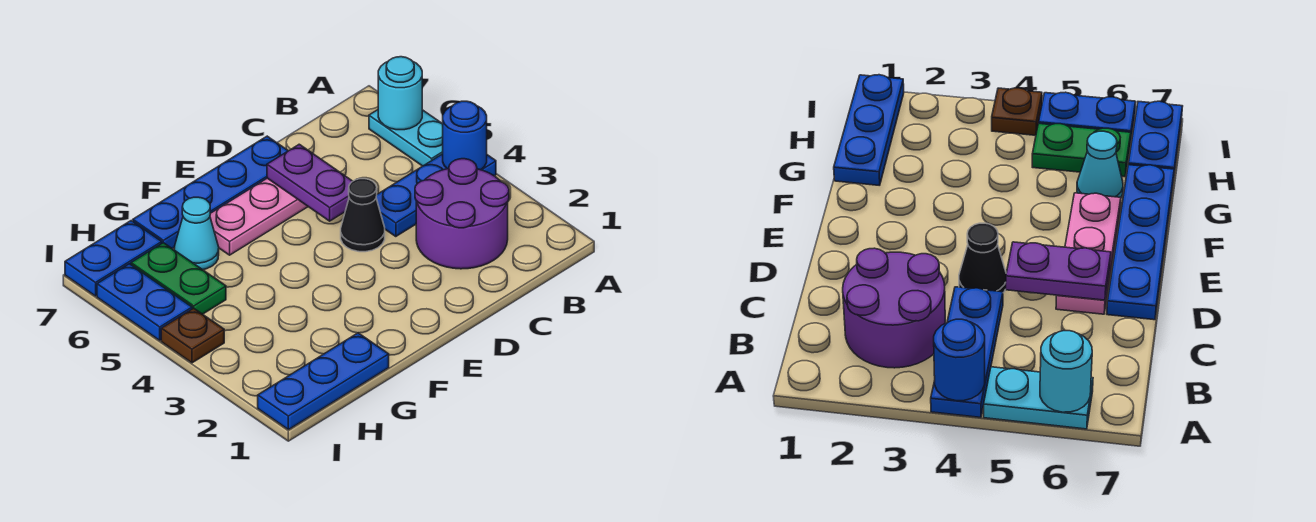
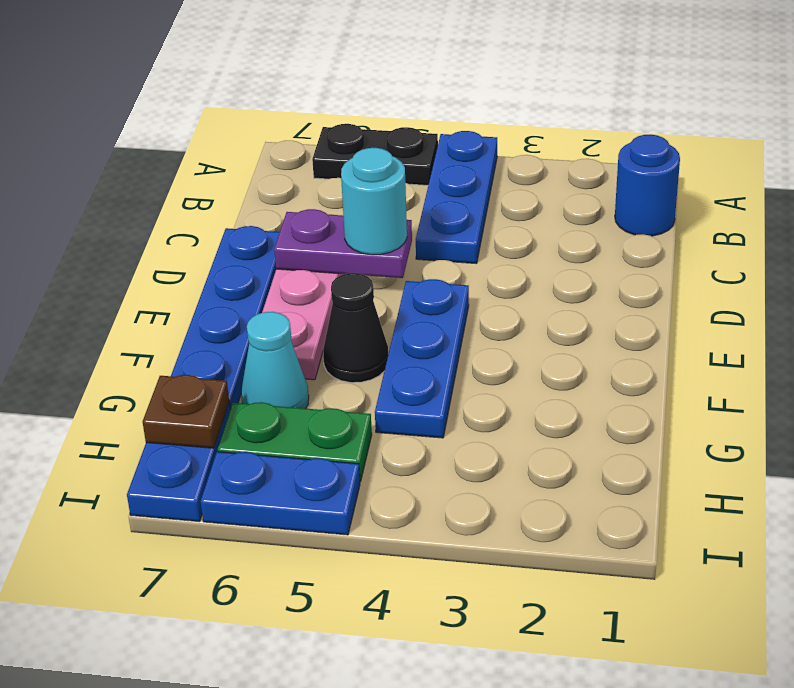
blue 1x1 round brick [443,101,487,170] -> blue 1x1 round brick moved to [615,135,680,236]
cyan 1x2 plate [369,110,443,166] -> black 1x2 plate [312,124,438,185]
cyan 1x1 round brick [378,57,422,130] -> cyan 1x1 round brick moved to [341,148,407,255]
purple 2x2 round brick [415,159,509,269] -> none
black 1x1 cone [341,179,385,252] -> black 1x1 cone moved to [323,273,388,383]
blue 1x3 plate [258,333,389,430] -> blue 1x3 plate moved to [375,279,469,438]
brown 1x1 plate [161,308,224,363] -> brown 1x1 plate moved to [143,375,229,448]

